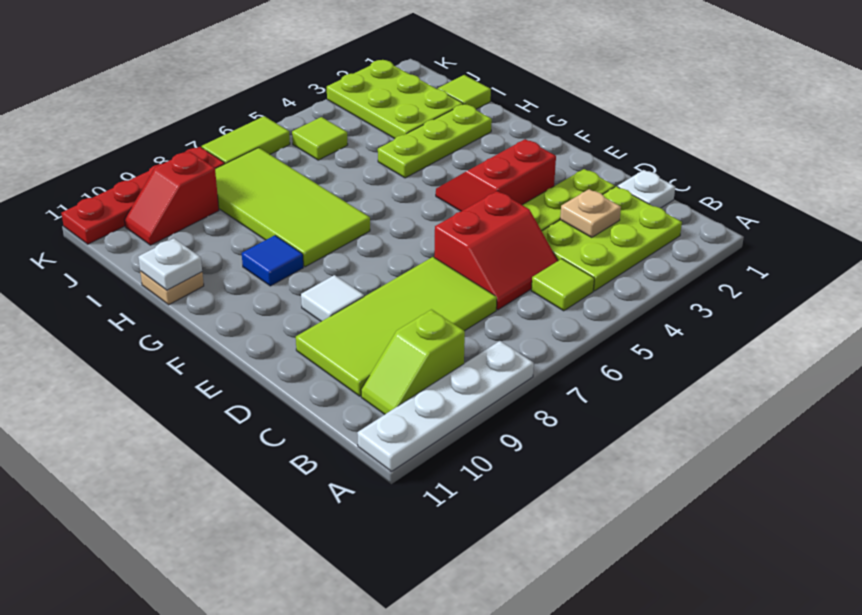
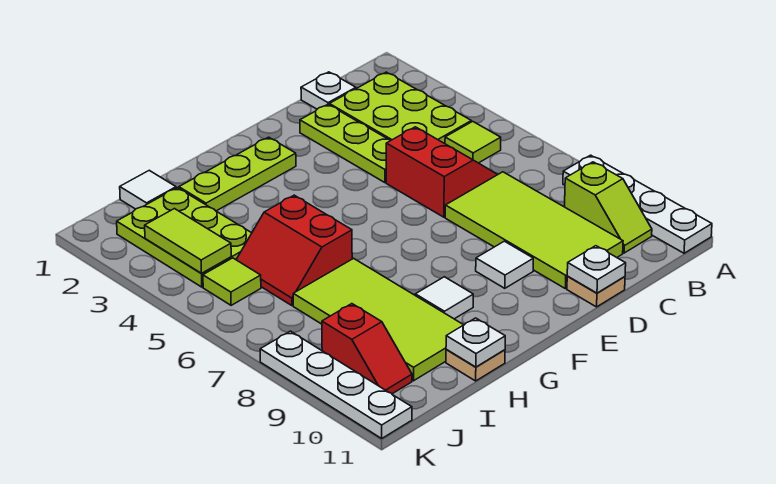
tan 1x1 plate [560,189,621,237] -> tan 1x1 plate moved to [567,277,625,307]
none -> white 1x1 plate [567,246,626,293]
red 2x2 slope [436,139,556,211] -> red 2x2 slope moved to [236,195,352,306]
lime 2x4 tile [215,148,370,267] -> lime 2x4 tile turned to [293,258,463,381]
blue 1x1 tile [242,235,303,286] -> white 1x1 tile [415,277,473,319]
lime 1x3 plate [378,104,492,178] -> lime 1x3 plate turned to [179,137,296,211]
lime 1x1 tile [438,75,491,109] -> white 1x1 tile [120,170,176,209]
lime 2x3 plate [327,60,463,139] -> lime 2x3 plate turned to [117,188,252,287]
lime 1x2 tile [202,116,290,164] -> lime 1x2 tile moved to [145,209,231,274]
red 1x4 plate [62,147,225,244] -> white 1x4 plate [260,331,412,438]

